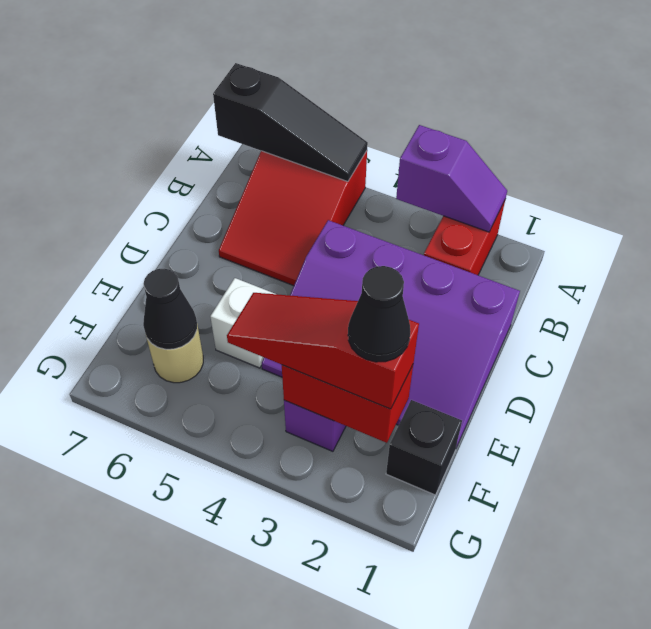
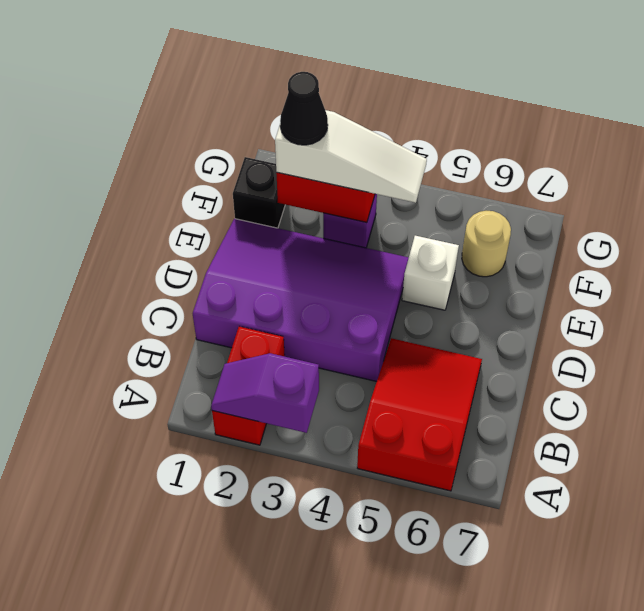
black 1x3 slope [213,63,368,182] -> none
red 1x3 slope [227,293,419,409] -> white 1x3 slope [275,110,427,203]
black 1x1 cone [143,269,197,349] -> none

